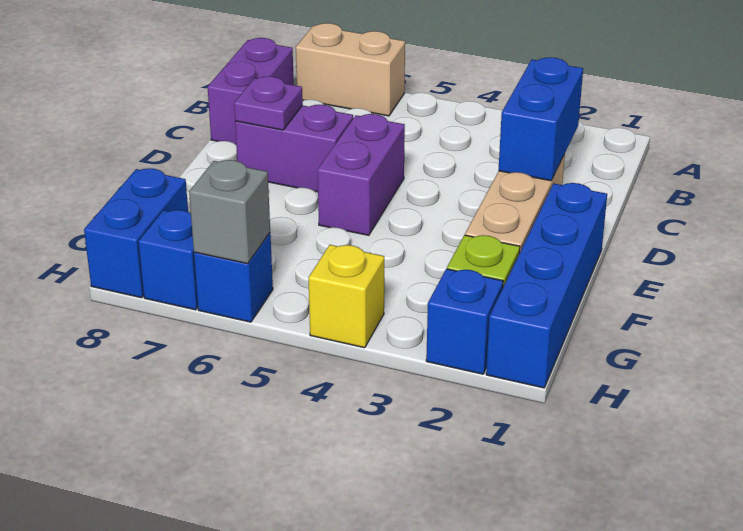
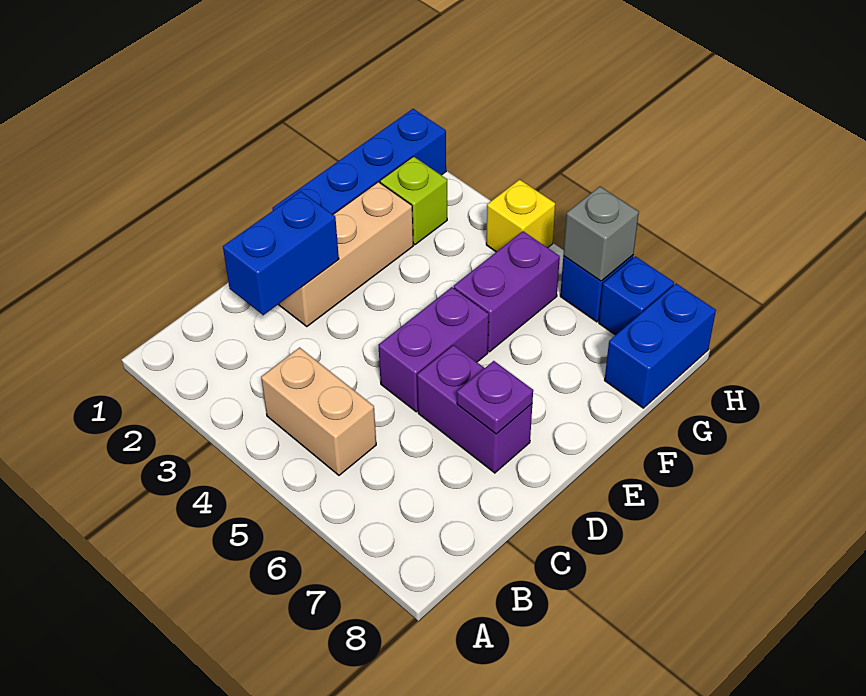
tan 1x2 brick [296,23,405,116] -> tan 1x2 brick moved to [261,348,376,475]
purple 1x2 brick [208,38,294,144] -> purple 1x2 brick moved to [454,231,560,352]
blue 1x1 brick [426,269,503,374] -> none

